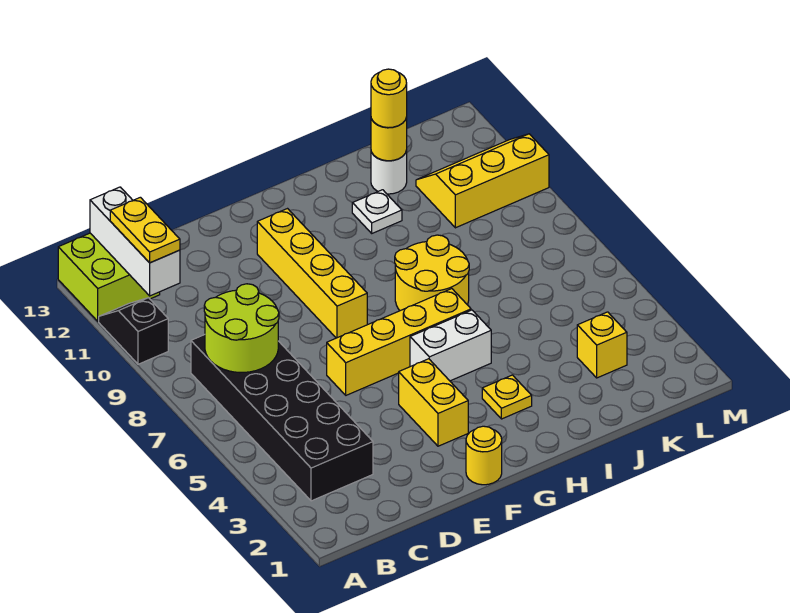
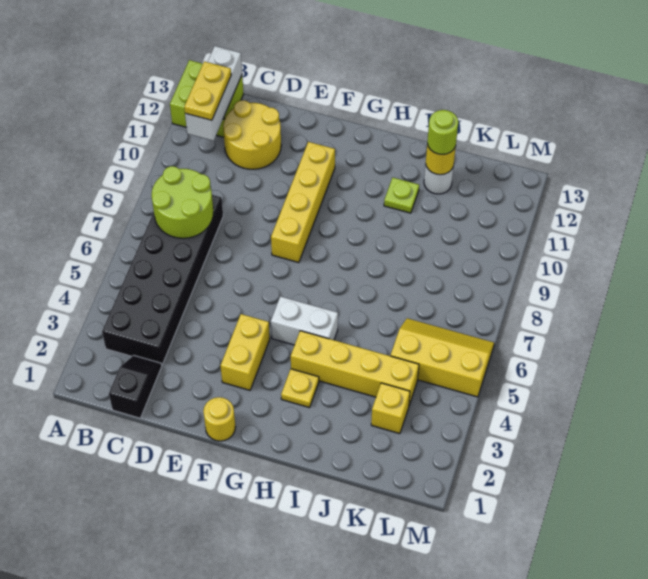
black 1x2 slope [99,298,168,364] -> black 1x2 slope moved to [109,355,162,418]
yellow 1x4 brick [327,289,471,395] -> yellow 1x4 brick moved to [291,331,419,405]
yellow 2x2 round brick [395,235,469,311] -> yellow 2x2 round brick moved to [223,100,281,169]
white 1x1 plate [352,190,402,233] -> lime 1x1 plate [384,178,419,213]
yellow 1x1 round brick [371,69,407,128] -> lime 1x1 round brick [427,110,458,155]
yellow 2x3 slope [416,134,549,228] -> yellow 2x3 slope moved to [391,318,494,397]

